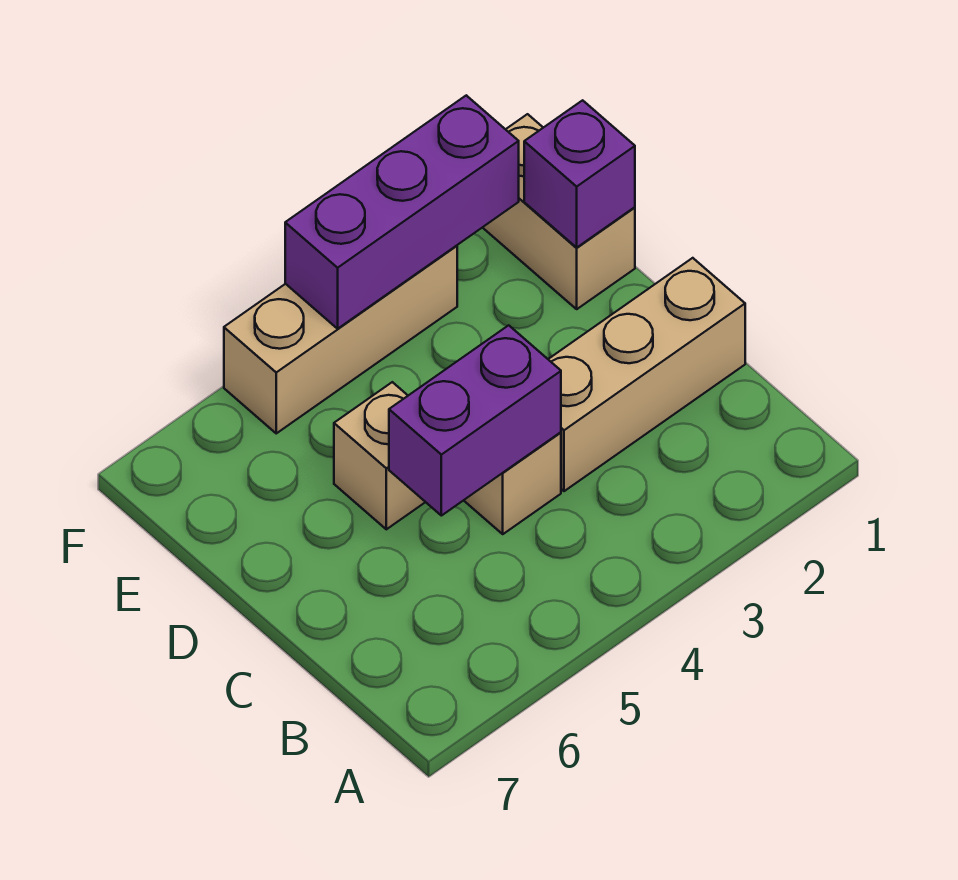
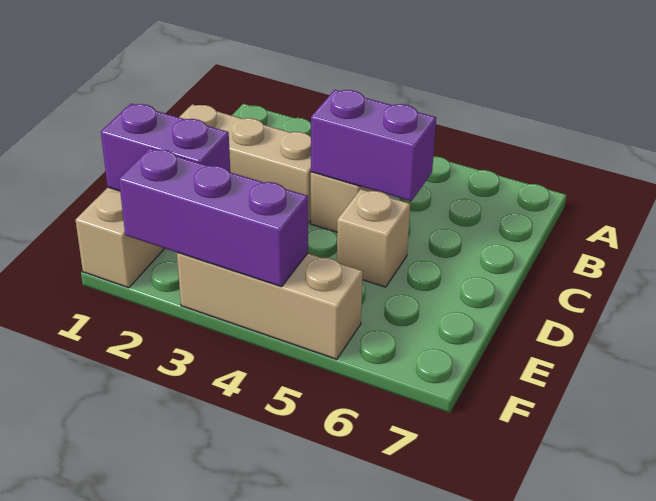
purple 1x1 brick [524,100,635,247] -> purple 1x2 brick [101,104,230,191]

